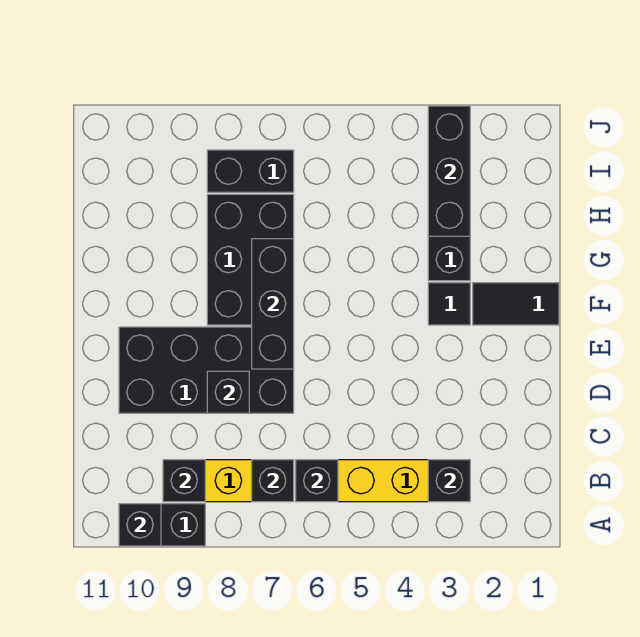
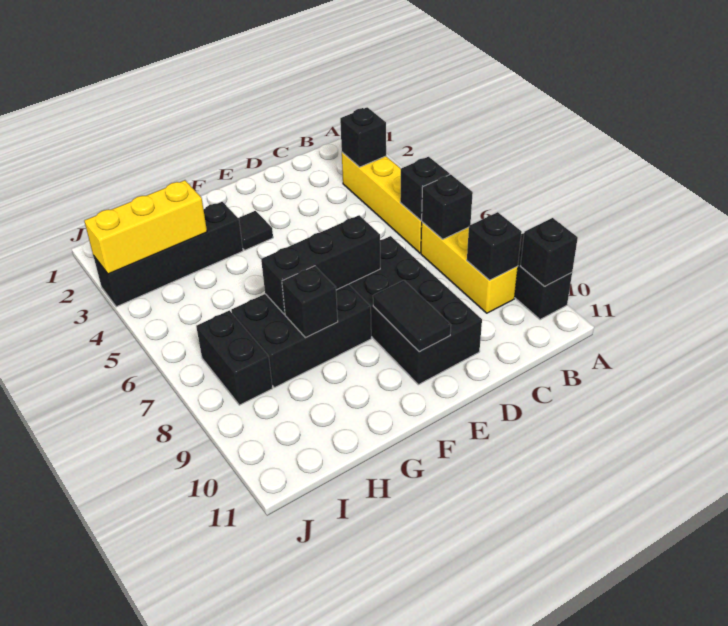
black 1x1 brick [207,371,249,413] -> black 1x1 brick moved to [282,266,338,338]
black 1x2 tile [473,283,559,325] -> black 1x2 tile moved to [373,280,451,352]
black 1x3 brick [428,106,470,236] -> yellow 1x3 brick [84,180,207,274]

